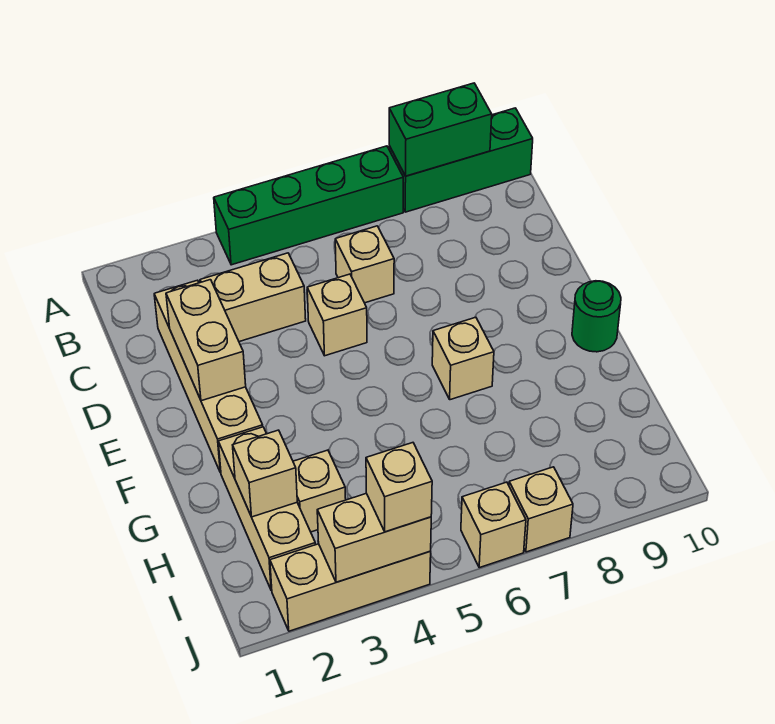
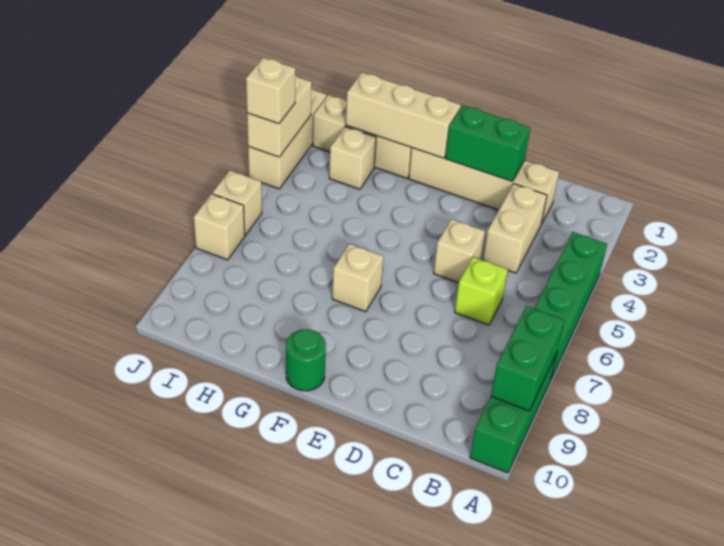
tan 1x1 brick [335,226,394,303] -> lime 1x1 brick [455,257,508,325]
tan 1x2 brick [166,280,246,401] -> green 1x2 brick [446,105,530,181]
tan 1x1 brick [233,430,297,517] -> tan 1x3 brick [346,73,461,158]

